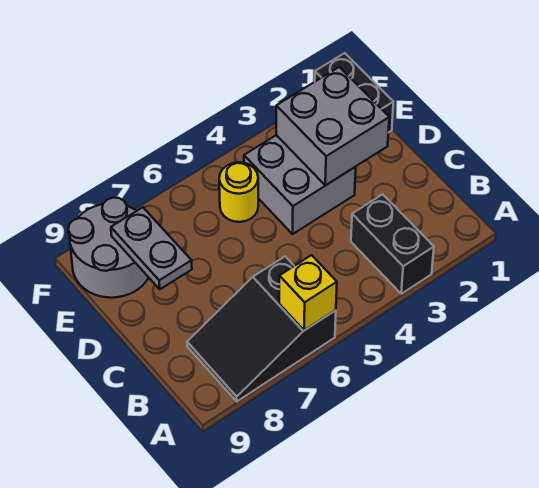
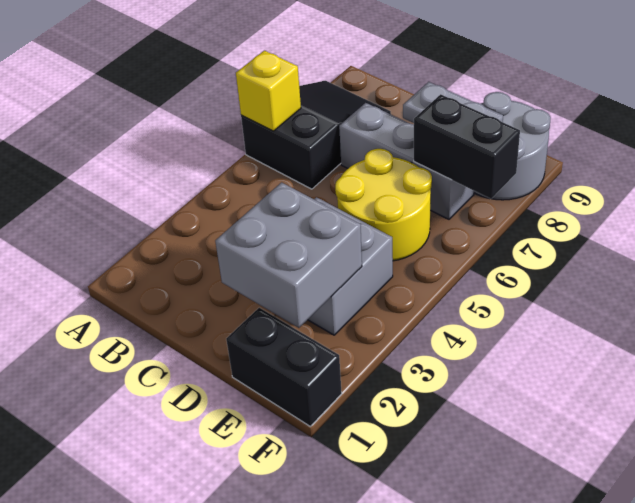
black 1x2 brick [351,194,434,294] -> black 1x2 brick moved to [414,94,520,199]
none -> grey 1x3 brick [339,103,474,219]
yellow 1x1 round brick [219,162,258,222] -> yellow 2x2 round brick [335,149,432,261]

